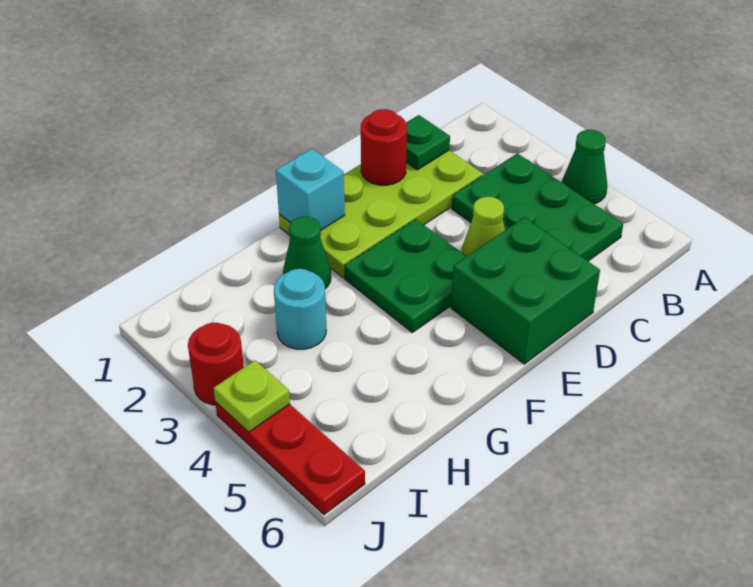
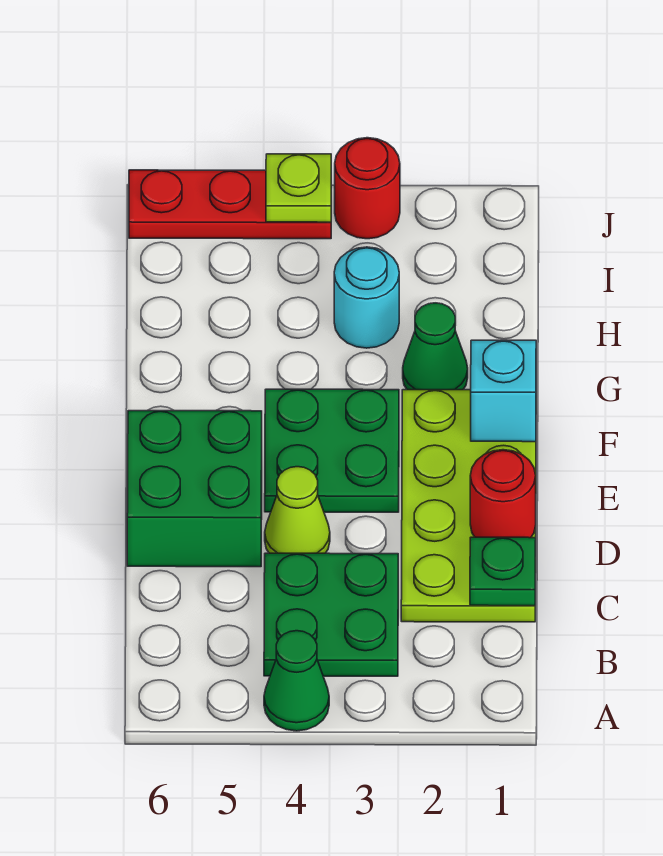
green 2x3 plate [452,153,623,261] -> green 2x2 plate [264,553,398,676]

